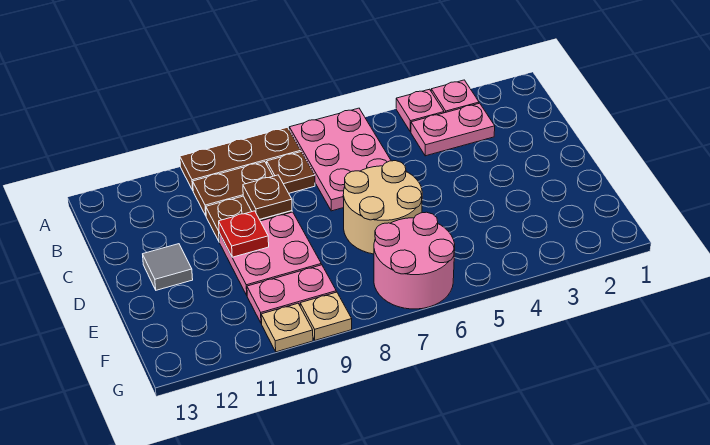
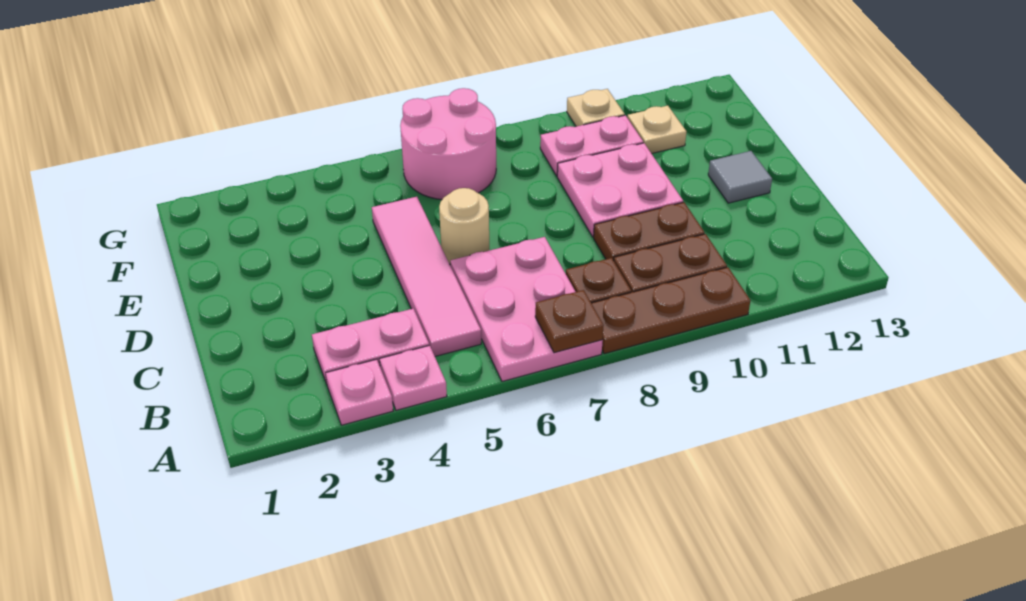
none -> pink 1x4 tile [372,197,481,356]
brown 1x1 plate [243,175,292,219] -> brown 1x1 plate moved to [535,290,604,353]
tan 2x2 round brick [343,161,422,254] -> tan 1x1 round brick [439,188,489,264]
red 1x1 plate [219,211,269,257] -> none
tan 1x1 plate [300,292,352,340] -> tan 1x1 plate moved to [627,106,687,154]

